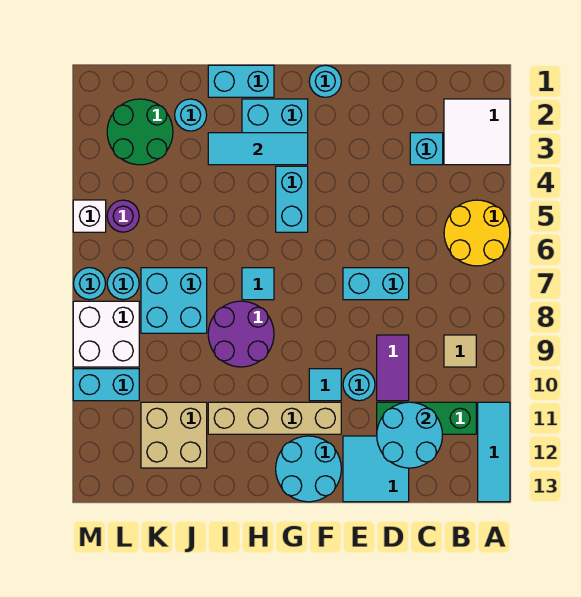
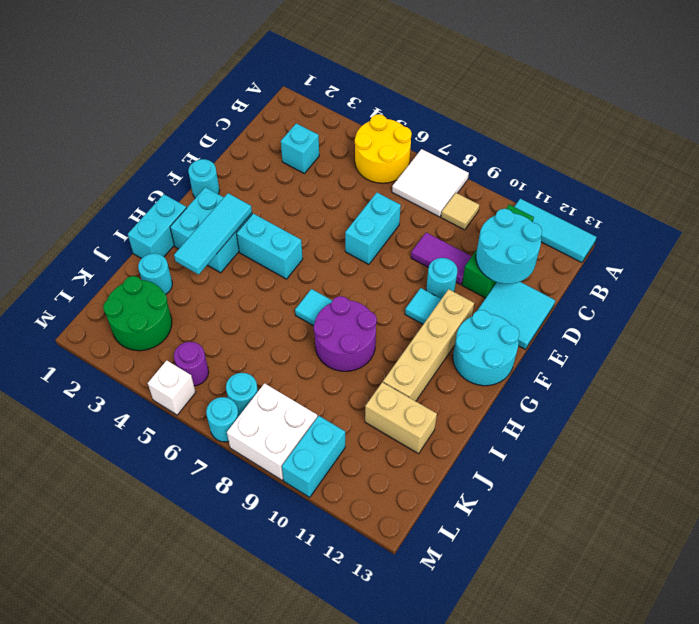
white 2x2 tile [444,99,510,165] -> white 2x2 tile moved to [392,149,469,217]
cyan 2x2 brick [141,268,207,333] -> none
tan 2x2 brick [141,402,207,468] -> tan 1x2 brick [365,382,437,454]

